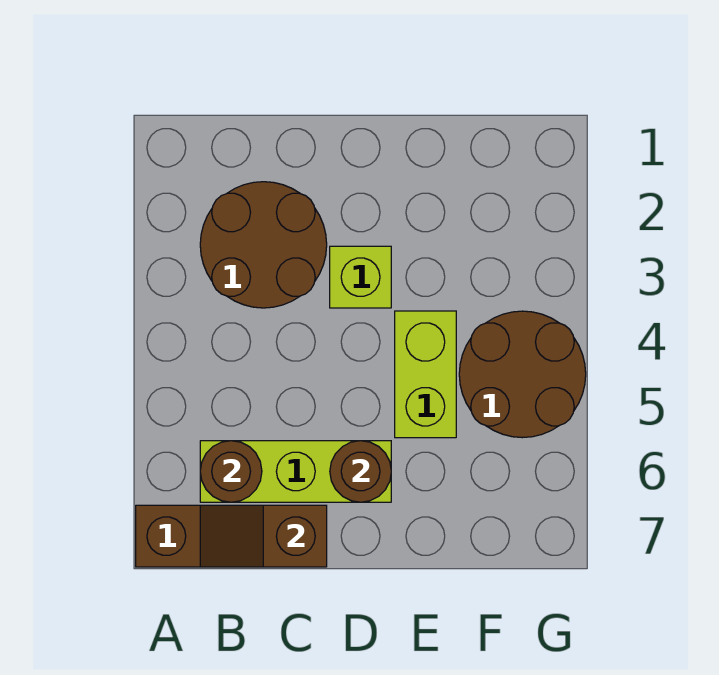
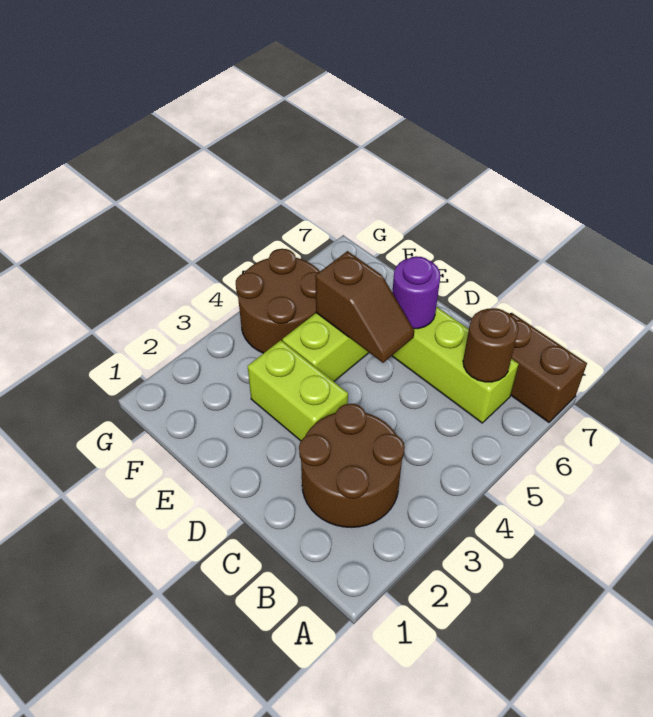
brown 1x2 slope [200,505,327,567] -> brown 1x2 slope moved to [315,251,414,363]
lime 1x1 brick [330,246,391,308] -> lime 1x2 brick [248,340,348,441]
brown 1x1 round brick [330,441,391,502] -> purple 1x1 round brick [392,256,440,329]

